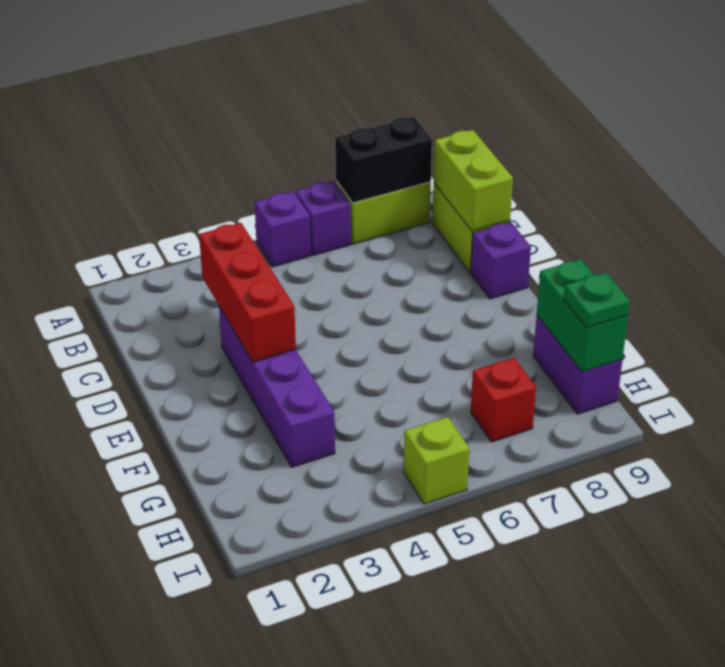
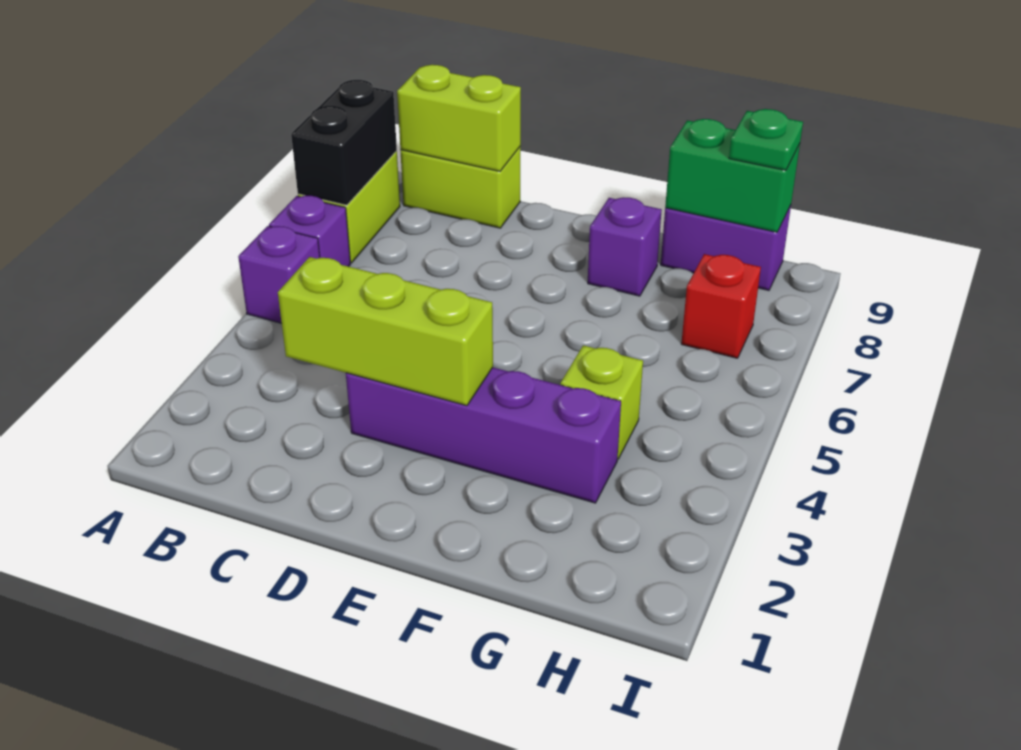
red 1x3 brick [199,223,296,362] -> lime 1x3 brick [278,257,493,406]
purple 1x1 brick [471,222,531,299] -> purple 1x1 brick moved to [588,197,662,296]
lime 1x1 brick [404,417,469,504] -> lime 1x1 brick moved to [560,345,643,459]

